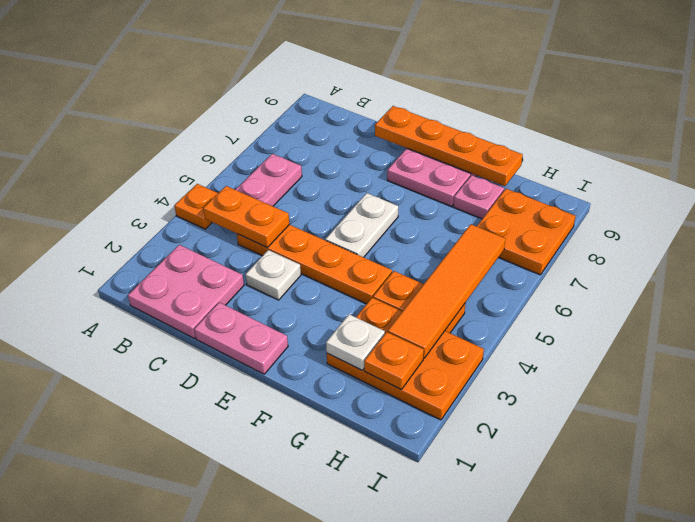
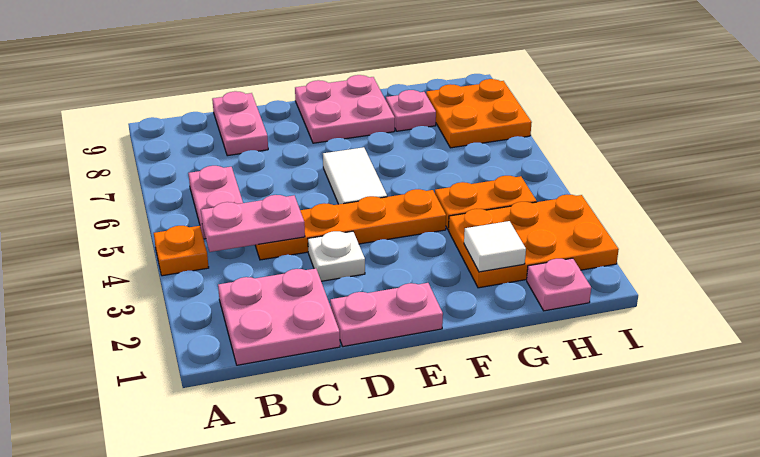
orange 1x2 plate [203,186,290,248] -> pink 1x2 plate [201,195,305,252]
none -> pink 1x2 plate [212,91,268,156]
orange 1x4 plate [375,106,523,186] -> none
white 1x2 plate [325,193,398,257] -> white 1x2 tile [323,147,387,204]
white 1x1 plate [326,314,385,370] -> white 1x1 tile [464,221,526,272]
none -> pink 1x1 plate [527,258,591,311]
orange 1x1 plate [364,332,424,389] -> none
orange 1x4 tile [388,224,505,358] -> none

